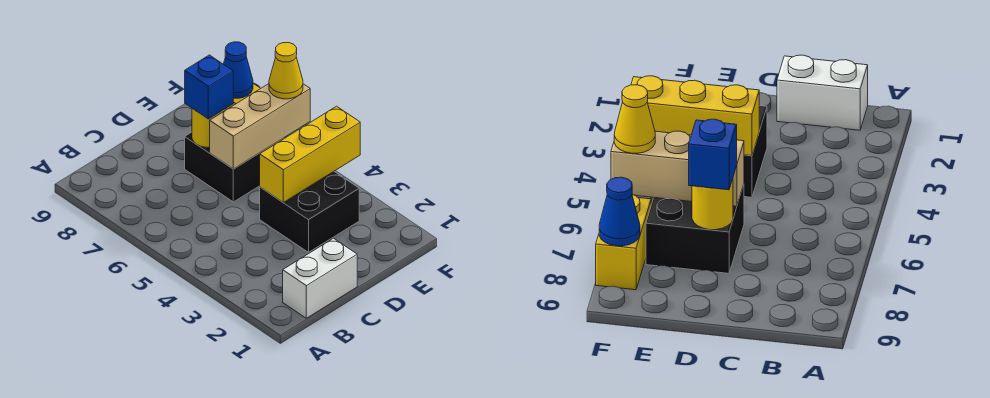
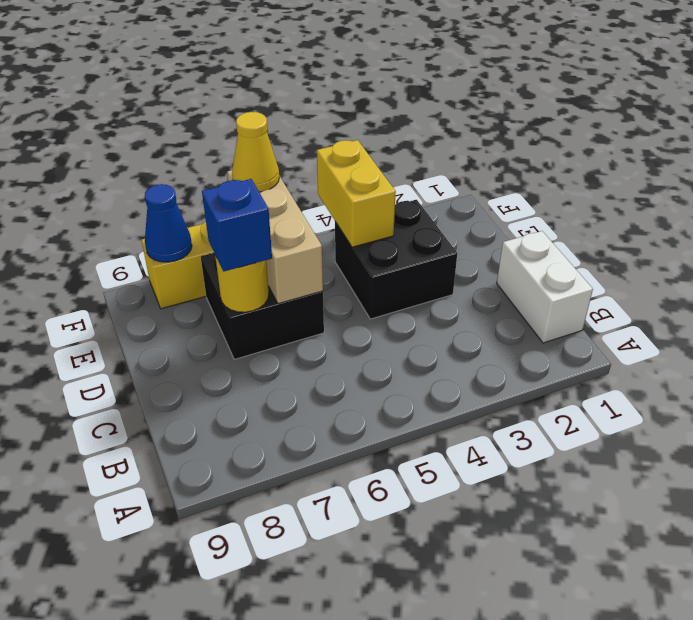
yellow 1x3 brick [260,106,360,202] -> yellow 1x2 brick [317,140,396,247]

